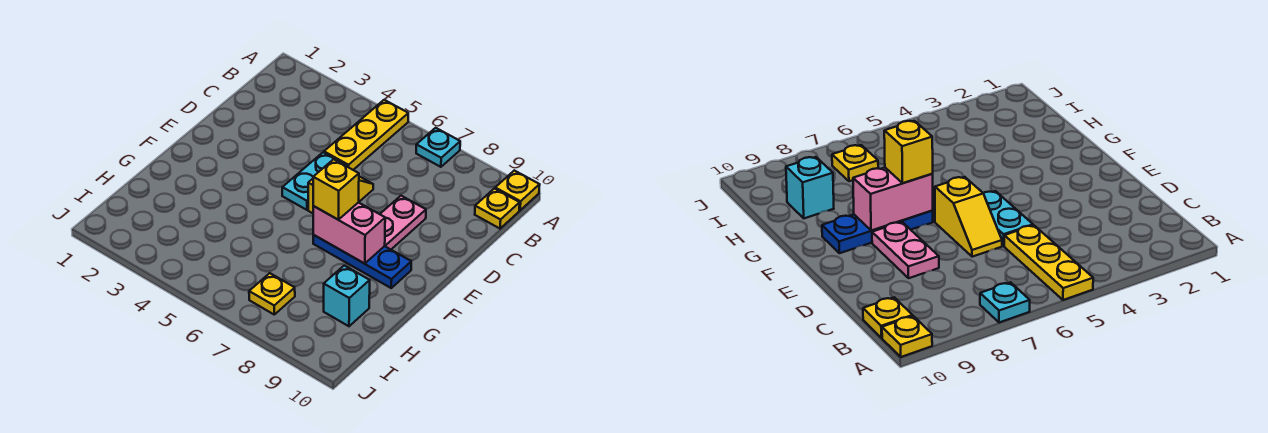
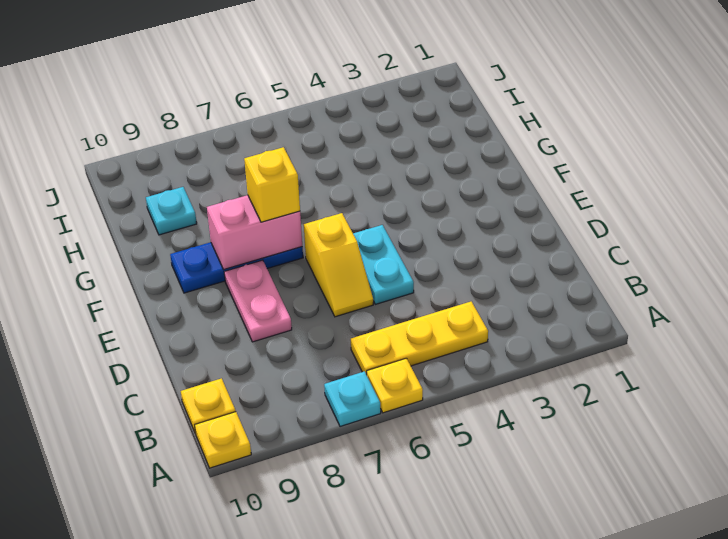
yellow 1x3 plate [324,100,408,170] -> yellow 1x3 plate turned to [351,302,488,375]
cyan 1x1 brick [324,266,370,326] -> cyan 1x1 plate [146,187,197,235]
yellow 1x1 plate [249,273,295,314] -> yellow 1x1 plate moved to [367,358,423,413]

